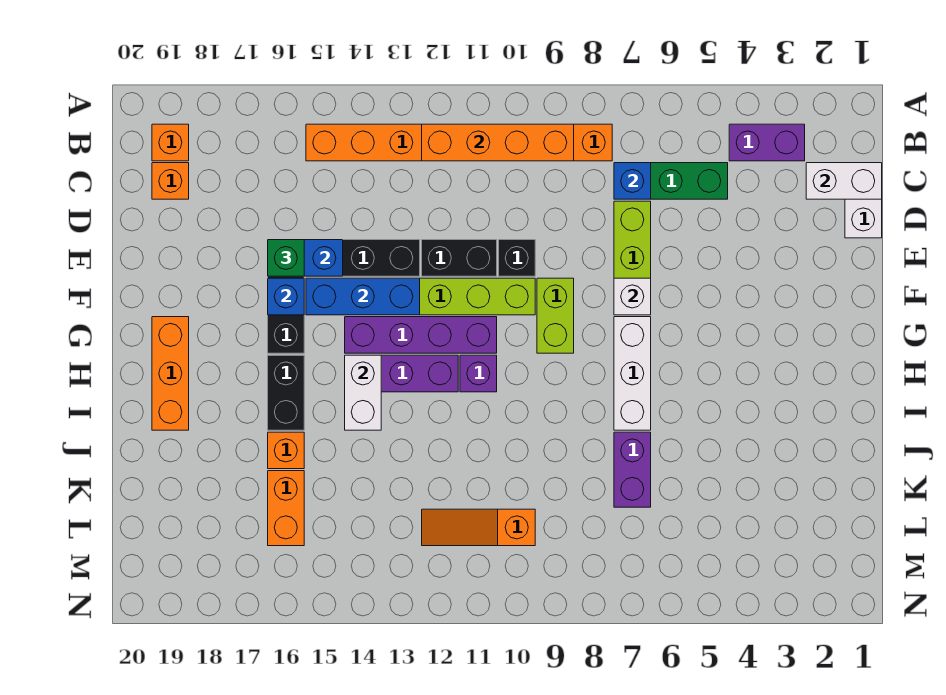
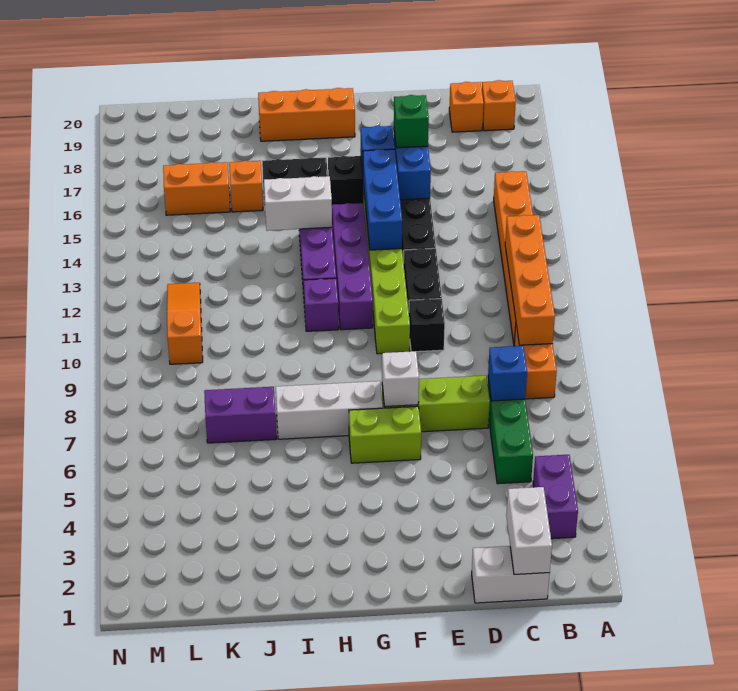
lime 1x2 brick [537,278,574,353] -> lime 1x2 brick moved to [349,406,421,463]

